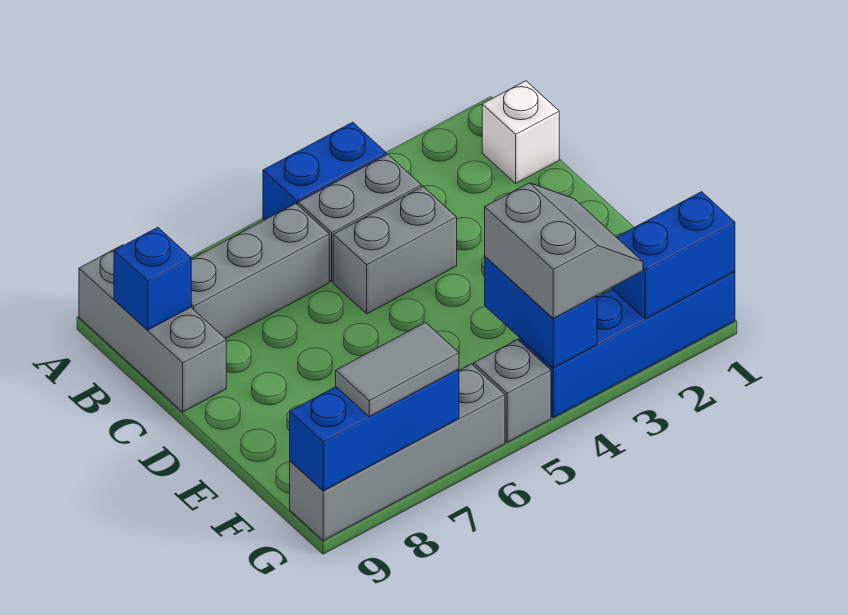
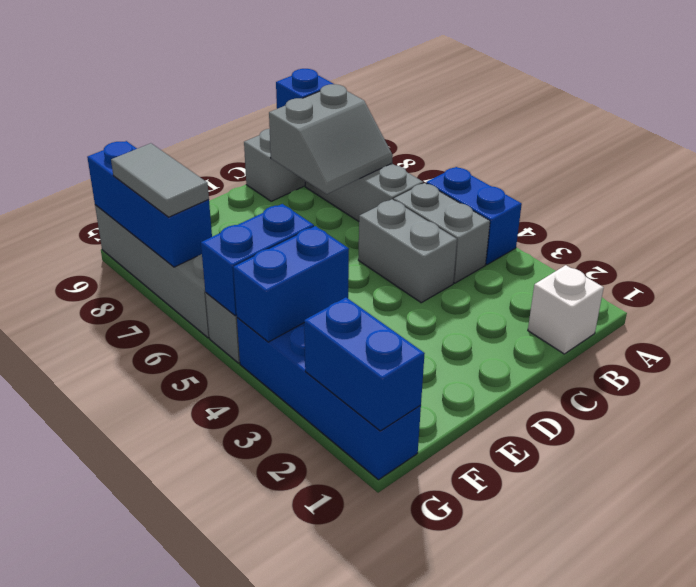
grey 2x2 slope [485,183,643,318] -> grey 2x2 slope moved to [269,84,393,194]
none -> blue 1x2 brick [201,204,314,316]

